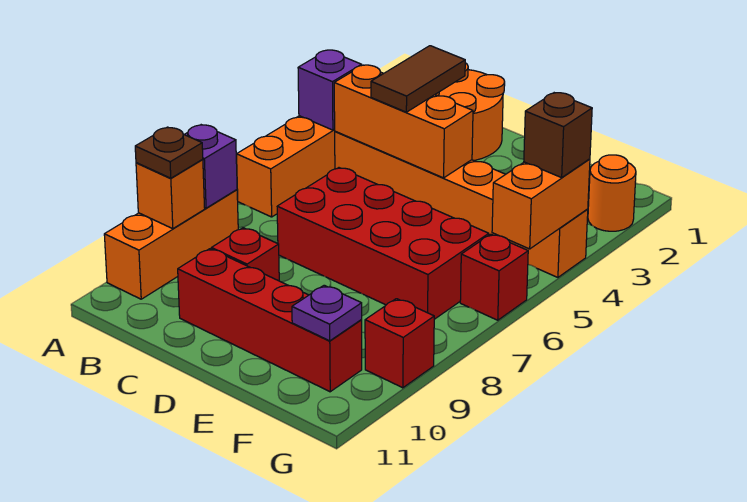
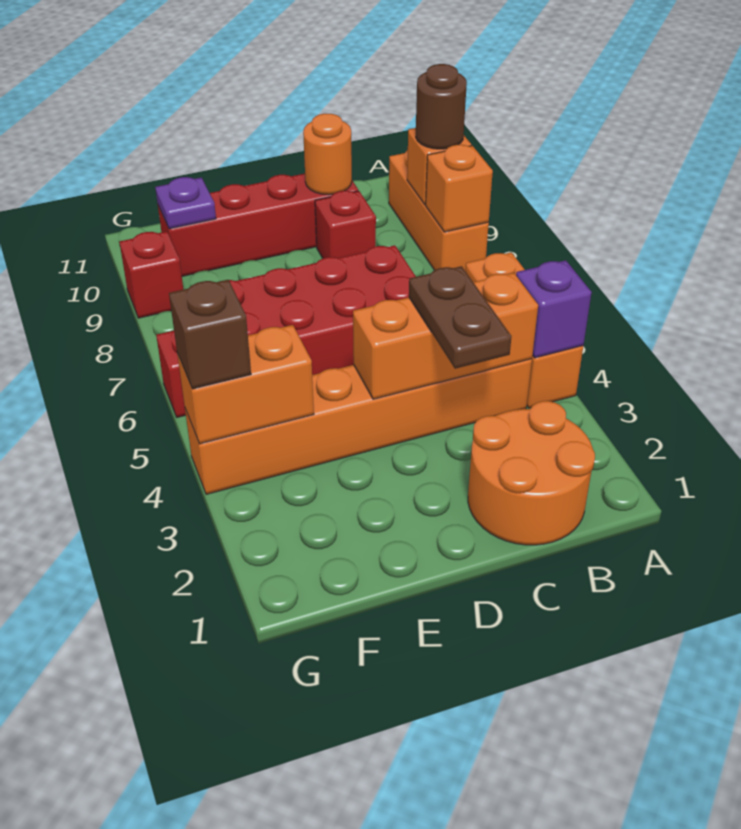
purple 1x1 brick [184,125,237,208] -> orange 1x1 brick [426,145,493,232]
brown 1x1 plate [135,127,203,178] -> brown 1x1 round brick [416,64,467,149]
brown 1x2 tile [371,46,465,112] -> brown 1x2 plate [409,266,511,369]
orange 1x1 round brick [588,155,636,231] -> orange 1x1 round brick moved to [303,114,352,195]
orange 1x2 brick [492,159,590,249] -> orange 1x2 brick turned to [177,325,314,444]

